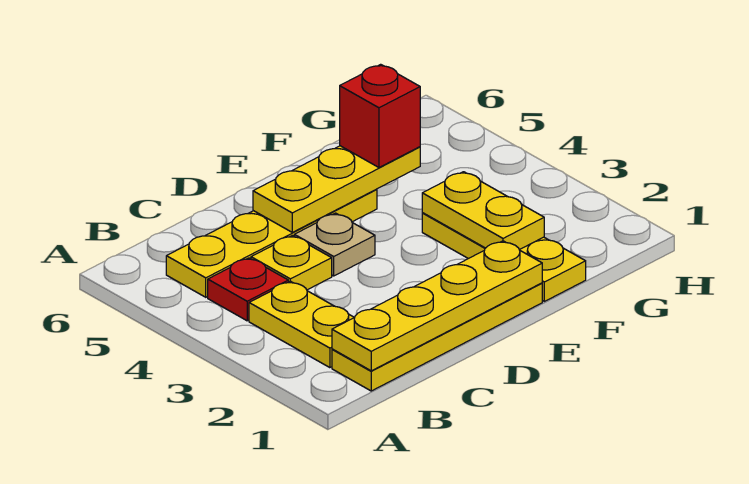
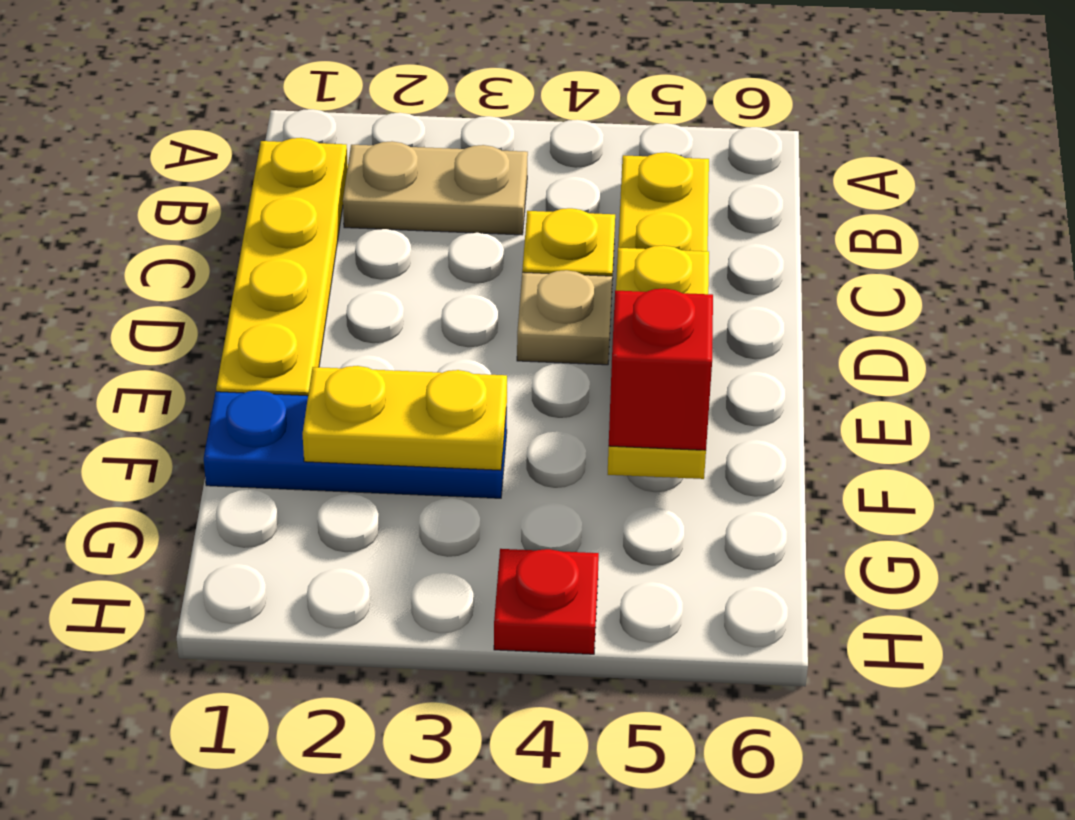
yellow 1x4 plate [332,241,542,371] -> none
yellow 1x2 plate [249,281,354,368] -> tan 1x2 plate [343,141,528,235]
red 1x1 plate [208,258,288,321] -> red 1x1 plate moved to [494,549,599,654]
yellow 1x3 plate [422,213,586,301] -> blue 1x3 plate [204,391,507,498]

